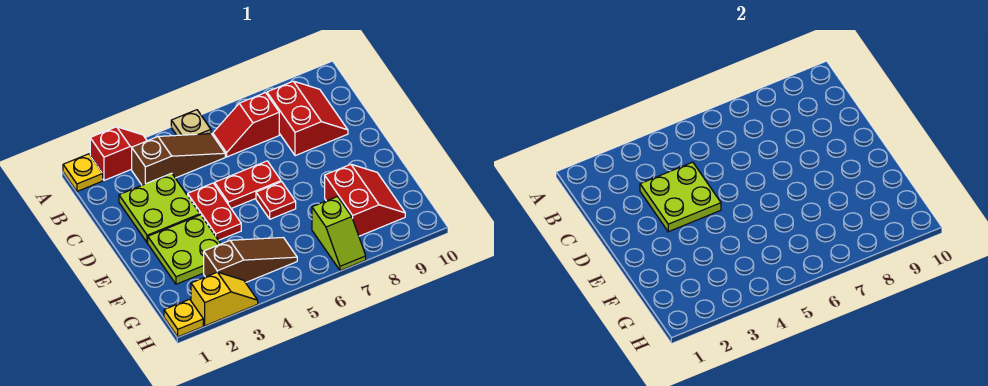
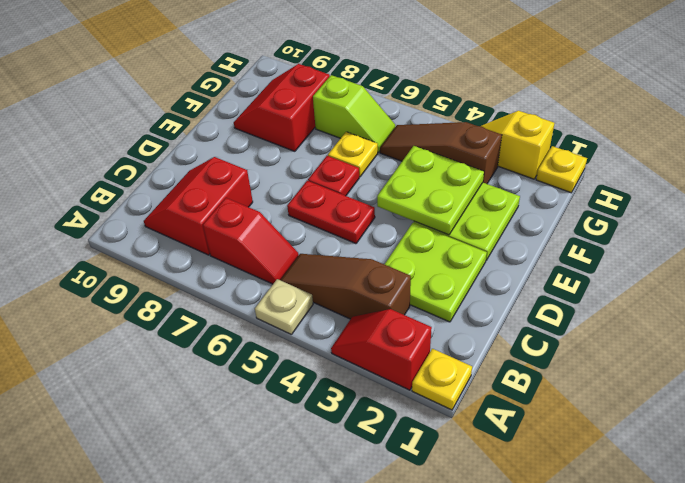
lime 2x2 plate [640,162,721,232] -> lime 2x2 plate moved to [377,146,484,235]
red 1x2 plate [188,183,241,240] -> none
none -> yellow 1x1 plate [328,132,378,177]
lime 1x2 slope [312,197,366,271] -> lime 1x2 slope turned to [313,75,395,153]

